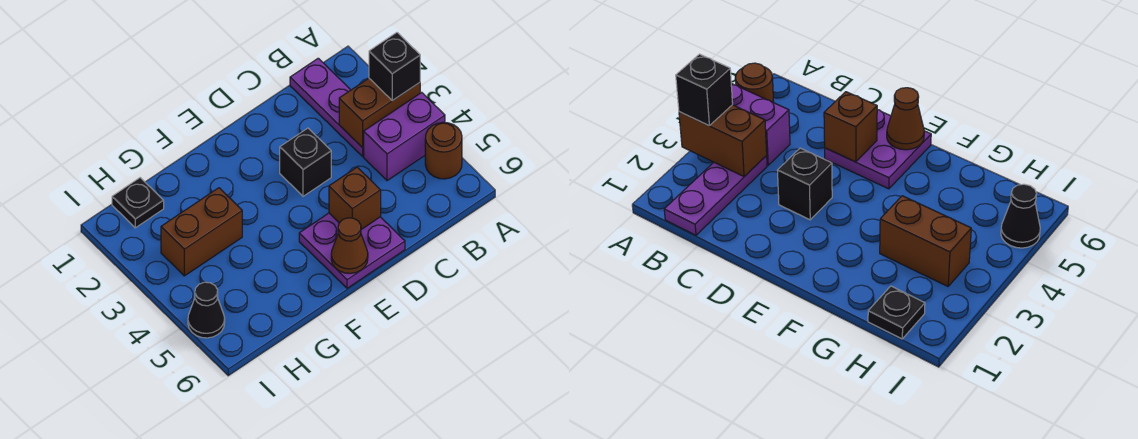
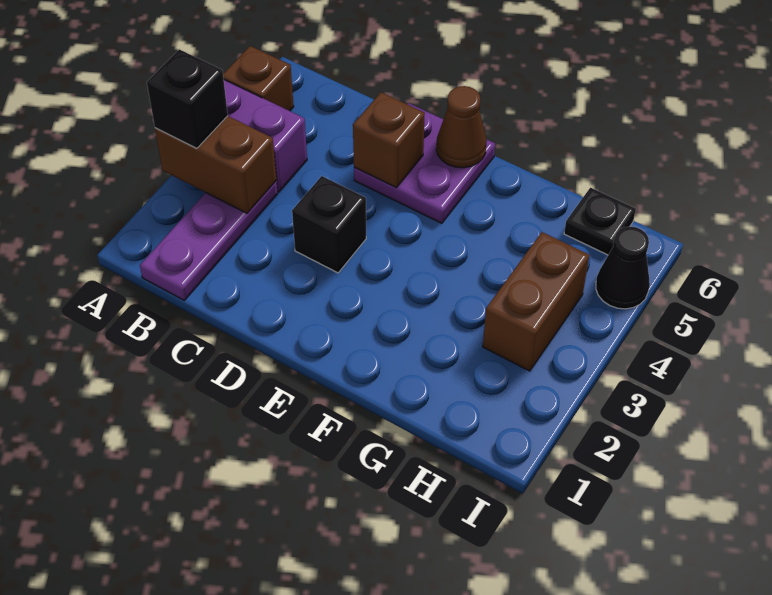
brown 1x1 round brick [425,122,462,179] -> brown 1x1 brick [223,46,294,111]
brown 1x2 brick [161,188,242,276] -> brown 1x2 brick turned to [483,232,589,371]
black 1x1 plate [112,178,164,228] -> black 1x1 plate moved to [564,188,636,255]

